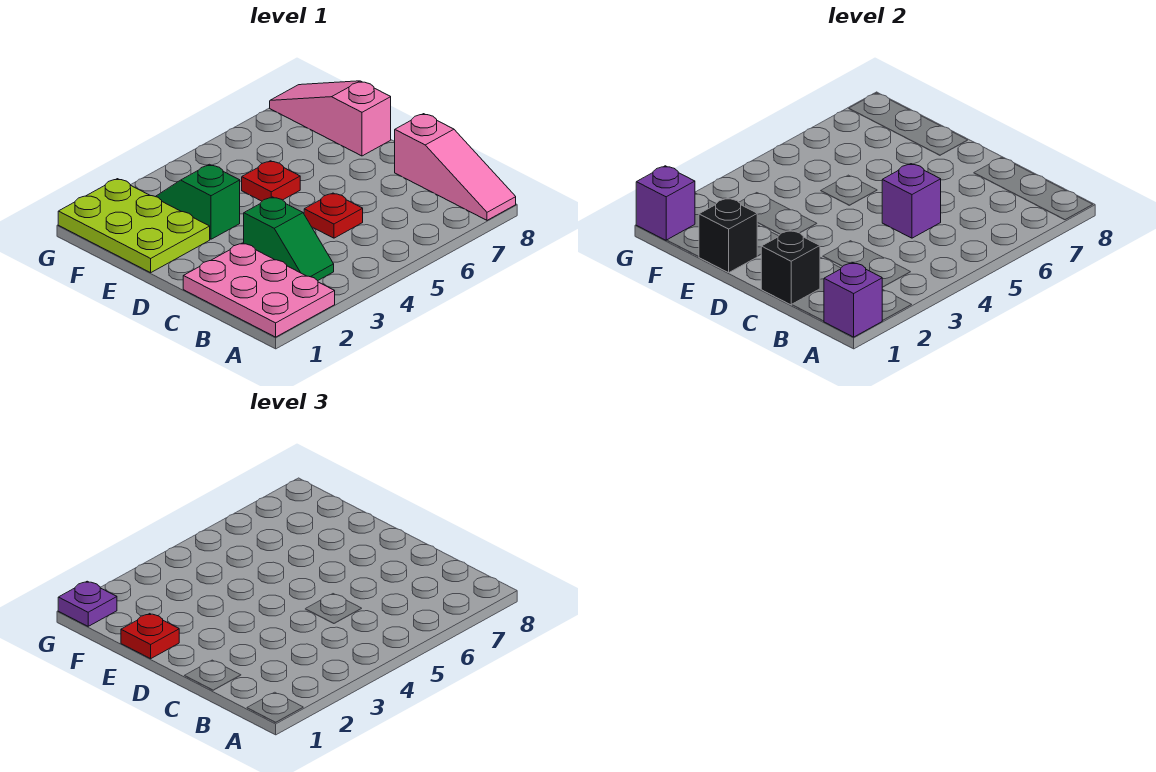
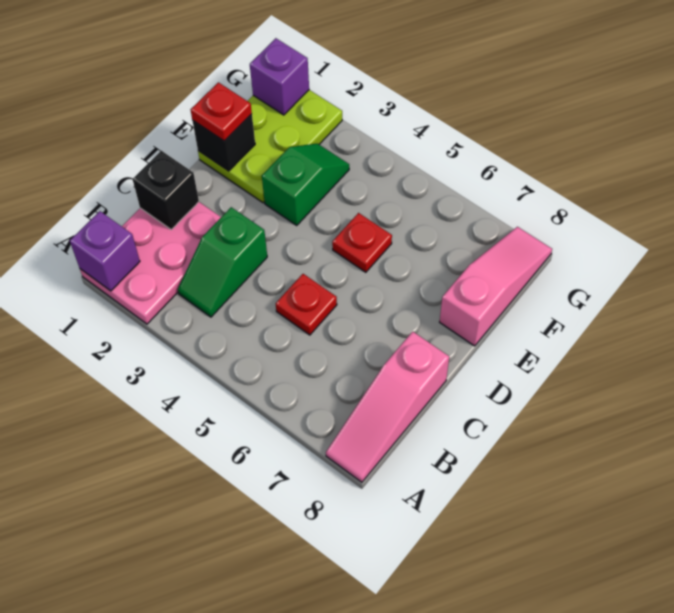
purple 1x1 brick [882,164,941,238] -> none
purple 1x1 plate [58,581,117,626] -> none

